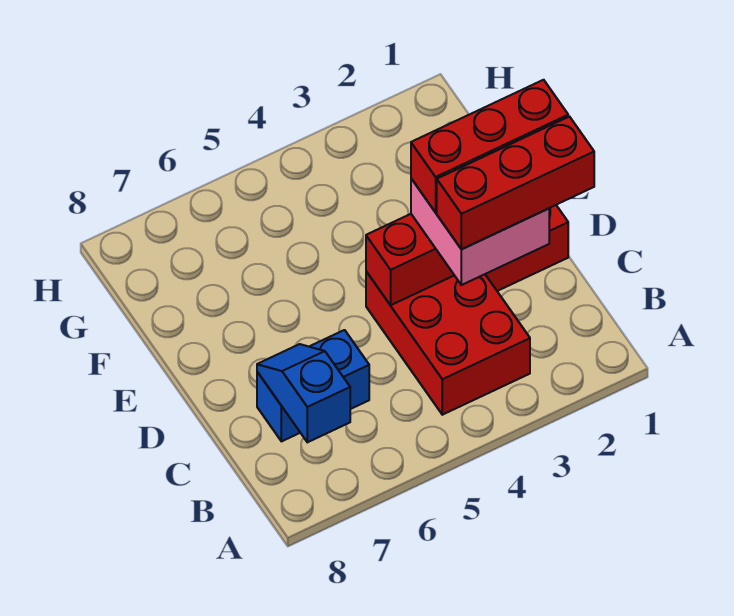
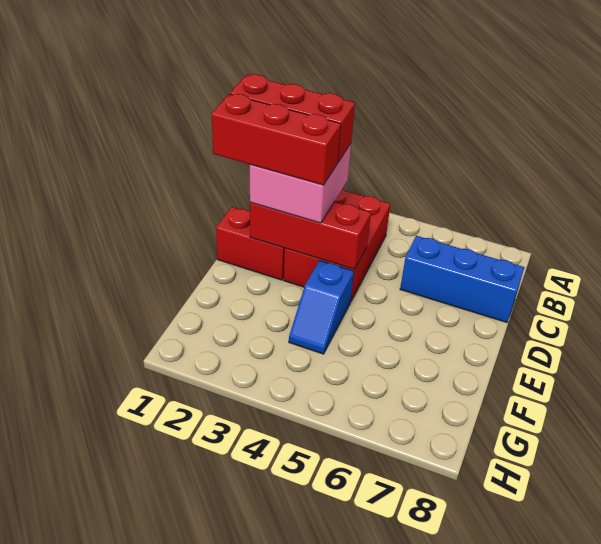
blue 1x2 slope [257,344,350,442] -> blue 1x2 slope moved to [289,261,354,354]
blue 1x2 brick [257,330,369,441] -> blue 1x3 brick [400,236,525,322]

